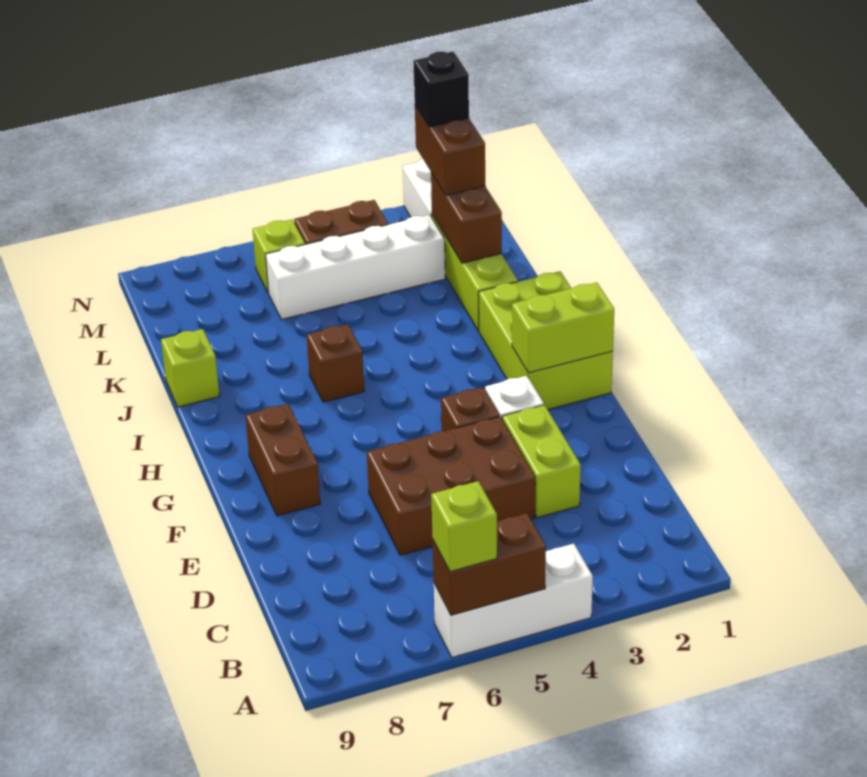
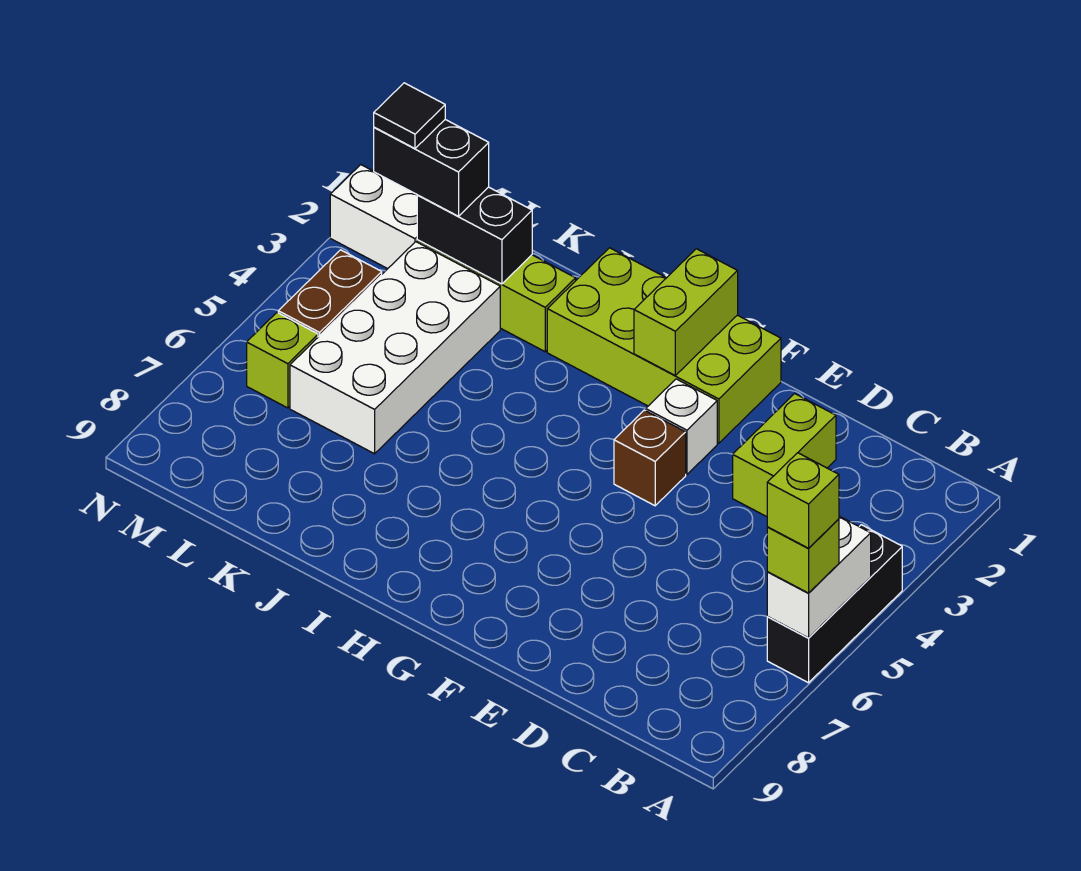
white 1x3 brick [434,544,593,658] -> black 1x3 brick [767,525,902,683]
brown 1x2 brick [433,513,546,615] -> white 1x2 brick [767,516,871,638]
lime 1x2 brick [502,405,581,518] -> lime 1x2 brick turned to [733,394,836,517]
brown 2x3 brick [367,417,535,555] -> none
brown 1x2 brick [245,404,320,516] -> none
lime 2x3 brick [479,271,613,409] -> lime 2x4 brick [547,248,781,443]
brown 1x1 brick [307,324,364,402] -> none
lime 1x1 brick [161,329,219,407] -> lime 1x1 brick moved to [767,453,839,548]
brown 1x2 brick [431,173,502,263] -> black 1x2 brick [417,187,532,284]
brown 1x2 brick [415,106,485,195] -> black 1x2 brick [374,120,489,216]
white 1x4 brick [266,215,445,320] -> white 2x4 brick [290,242,500,454]
black 1x1 brick [413,52,469,127] -> black 1x1 tile [374,83,445,148]

